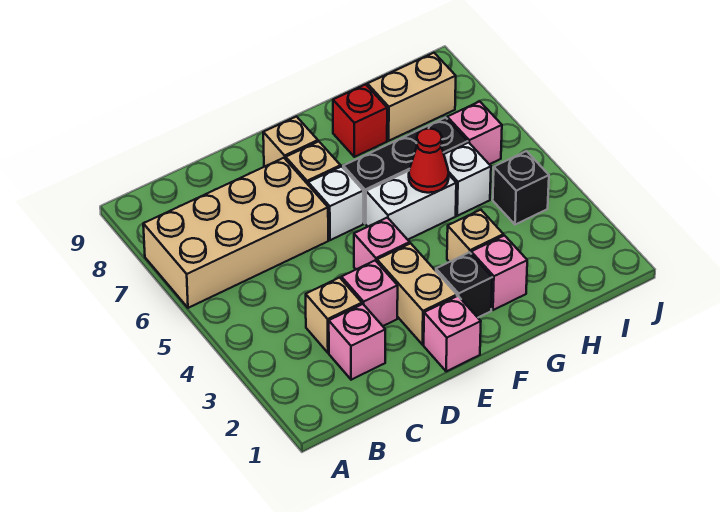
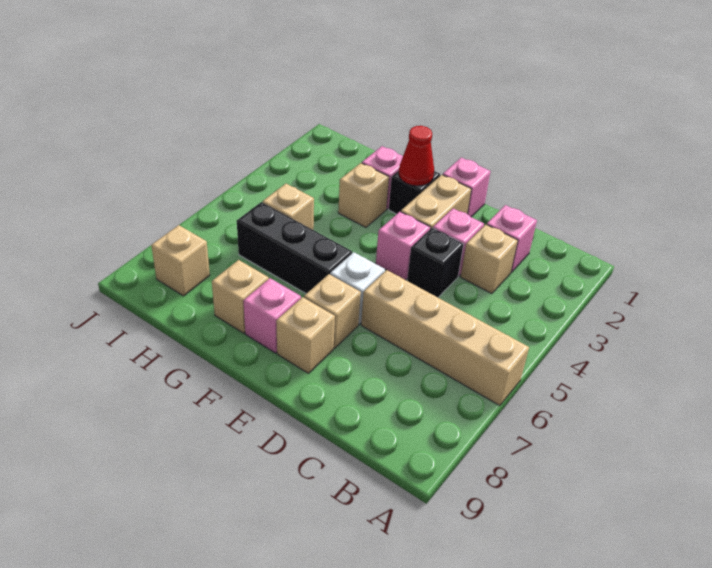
tan 2x4 brick [143,158,328,308] -> tan 1x4 brick [361,270,529,406]
white 1x2 brick [366,171,456,240] -> none
red 1x1 cone [409,128,449,193] -> red 1x1 cone moved to [399,126,434,186]
red 1x1 brick [333,84,387,157] -> tan 1x1 brick [212,260,269,333]
white 1x1 brick [444,142,491,216] -> tan 1x1 brick [262,184,314,230]
tan 1x2 brick [367,53,456,141] -> tan 1x1 brick [151,225,210,296]
black 1x1 brick [493,151,549,225] -> black 1x1 brick moved to [407,228,464,297]
pink 1x1 brick [447,101,502,164] -> pink 1x1 brick moved to [243,278,301,353]

